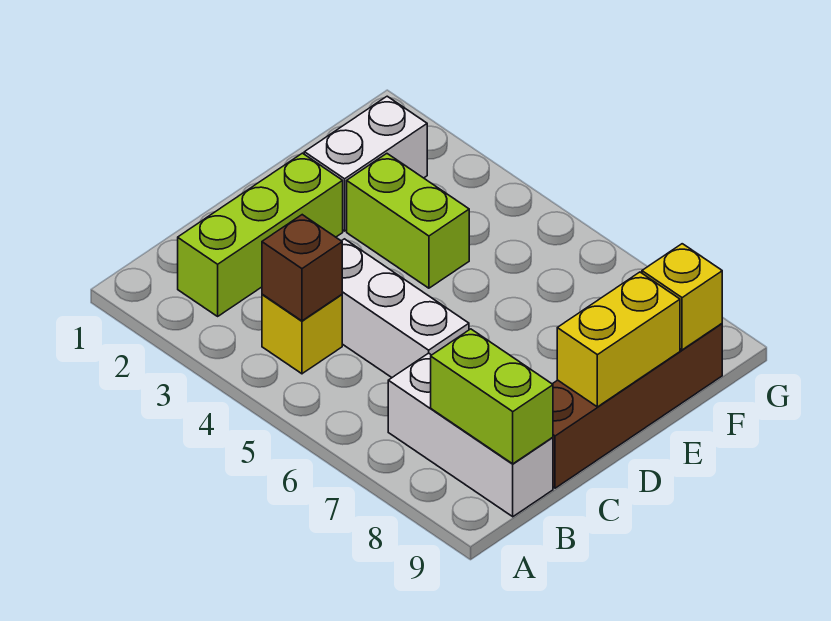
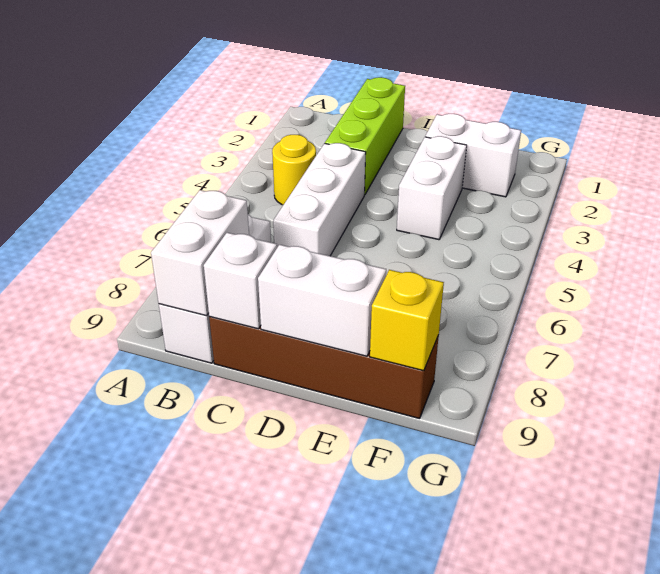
lime 1x3 brick [178,153,343,316] -> lime 1x3 brick turned to [325,77,405,195]
yellow 1x1 brick [262,294,342,374] -> yellow 1x1 round brick [272,135,316,205]
brown 1x1 brick [262,215,342,321] -> none
lime 1x2 brick [431,329,553,464] -> white 1x2 brick [151,190,249,316]
none -> white 1x1 brick [204,233,277,329]
yellow 1x2 brick [557,272,680,407] -> white 1x2 brick [258,245,386,356]
lime 1x2 brick [347,154,469,288] -> white 1x2 brick [397,136,467,240]

